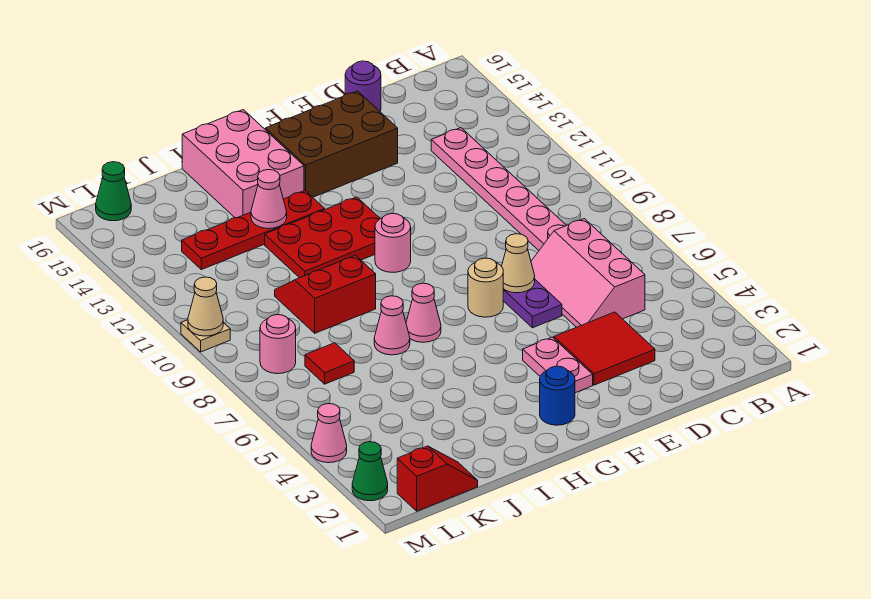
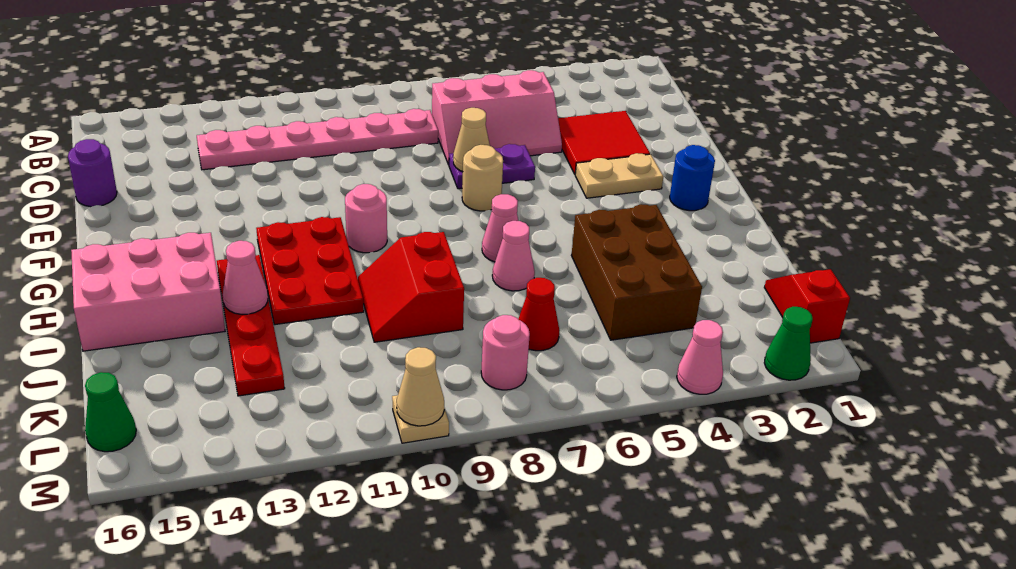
brown 2x3 brick [265,91,398,197] -> brown 2x3 brick moved to [571,204,702,340]
pink 1x2 plate [523,337,593,393] -> tan 1x2 plate [575,153,663,198]
red 1x1 tile [305,343,354,384] -> red 1x1 cone [518,278,560,351]

